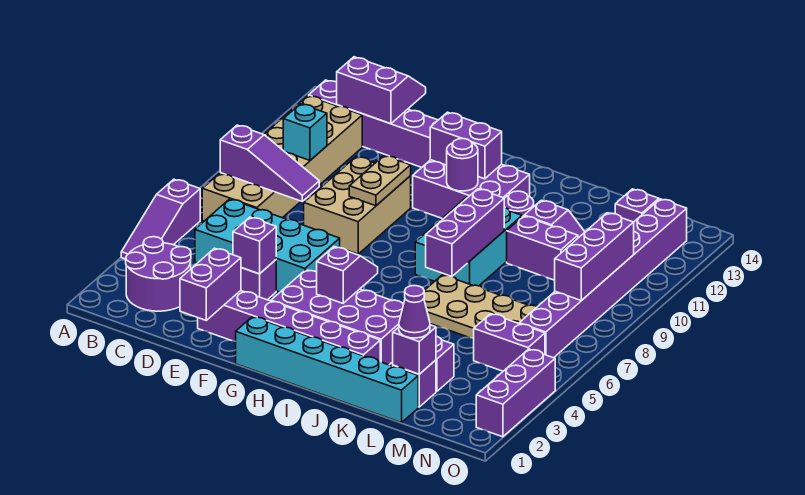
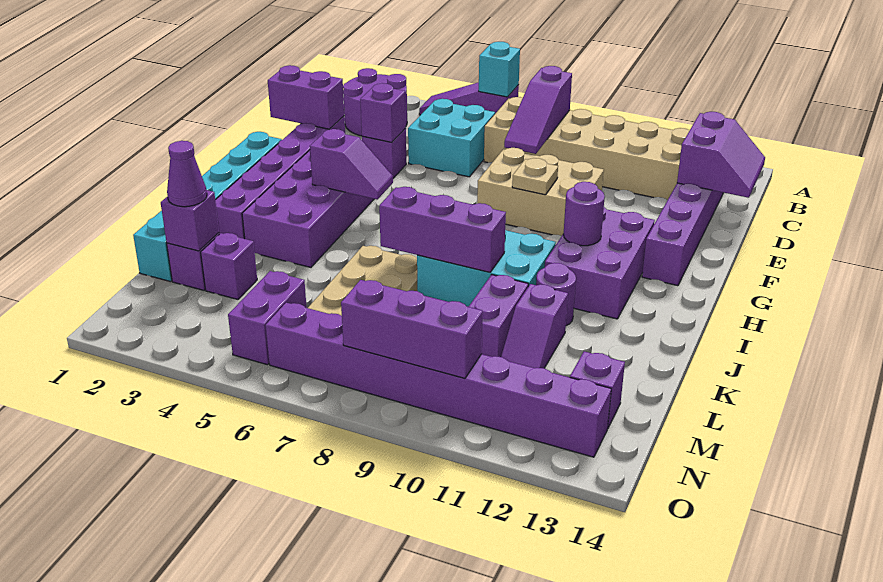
cyan 2x4 brick [195,199,340,292] -> cyan 2x2 brick [408,99,495,177]
cyan 1x1 brick [283,104,327,160] -> cyan 1x1 brick moved to [479,42,520,97]
tan 1x2 plate [349,156,411,206] -> tan 1x1 plate [512,158,558,195]
purple 1x2 brick [430,112,502,179] -> none
purple 1x3 brick [476,349,555,437] -> none

